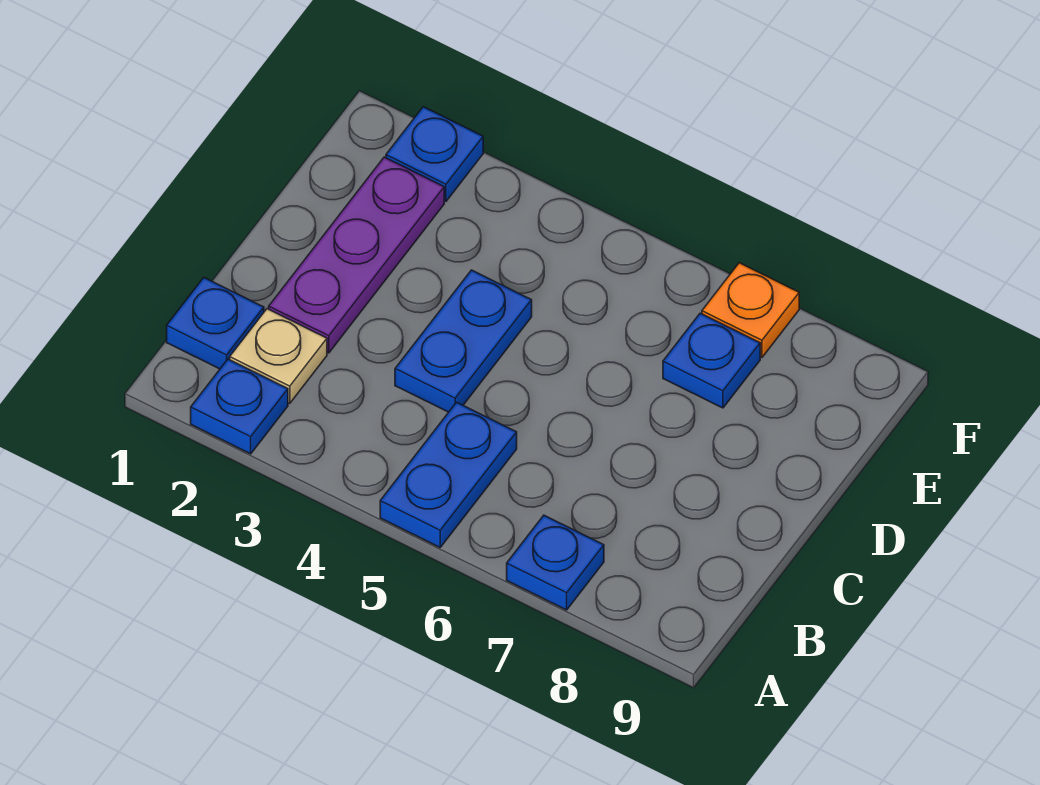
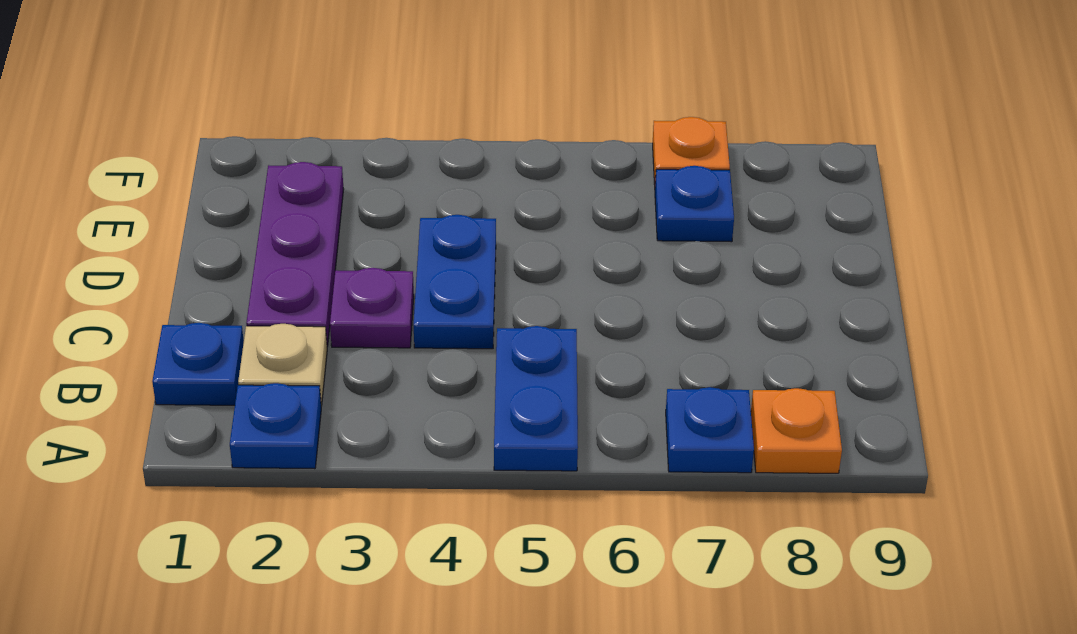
none -> orange 1x1 plate [751,388,842,473]
none -> purple 1x1 plate [330,268,414,348]
blue 1x1 plate [386,107,483,201] -> none

